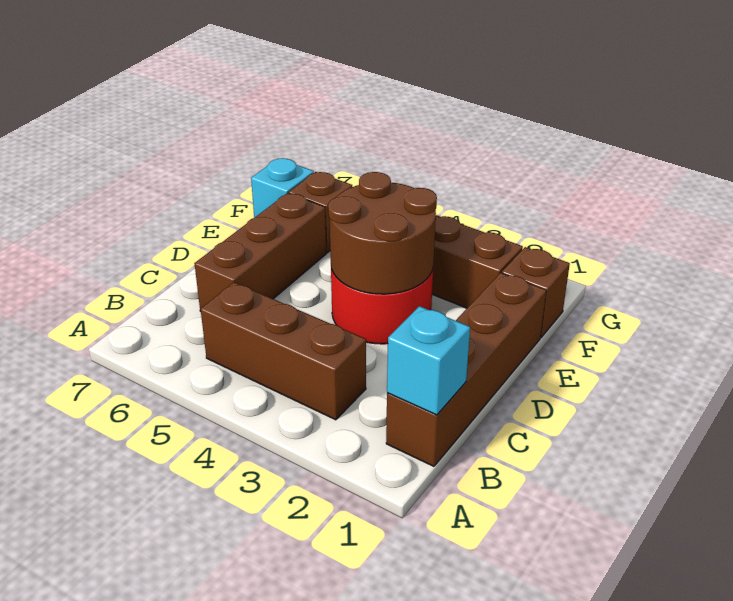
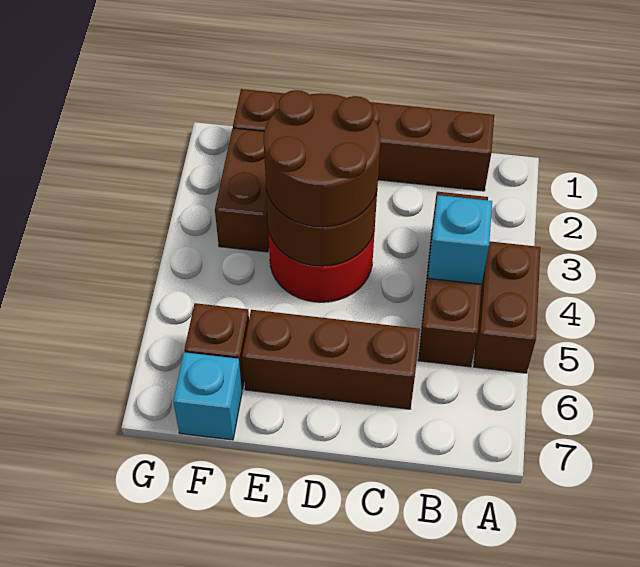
none -> brown 1x2 brick [474,241,540,373]
cyan 1x1 brick [387,306,470,415] -> cyan 1x1 brick moved to [428,195,492,284]
none -> brown 2x2 round brick [264,90,381,227]

